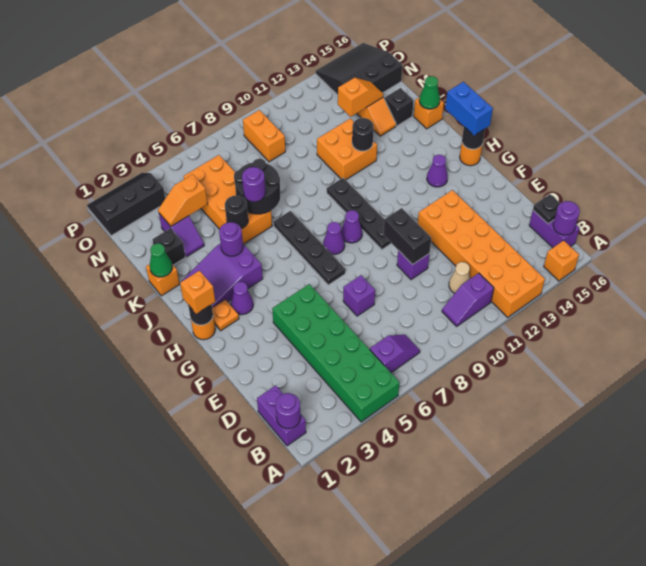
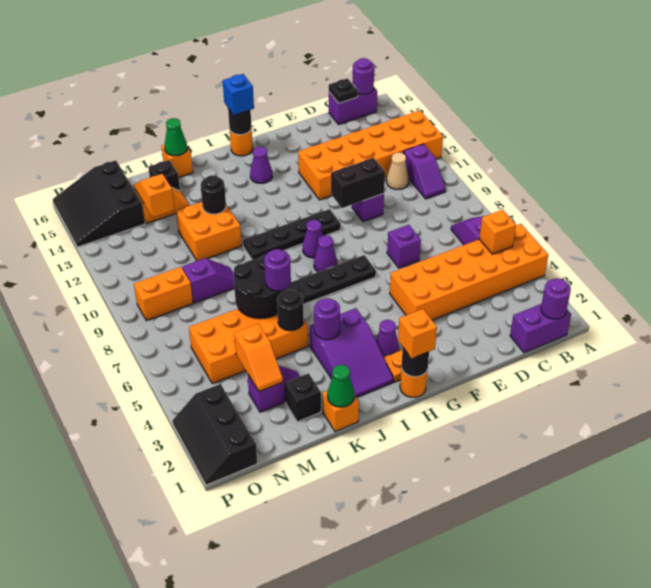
green 2x6 brick [272,284,399,422] -> orange 2x6 brick [390,224,548,320]
orange 1x1 brick [544,240,579,281] -> orange 1x1 brick moved to [479,210,516,254]
blue 1x2 brick [445,82,493,135] -> blue 1x1 brick [223,74,254,115]
none -> purple 1x2 slope [182,258,234,303]

